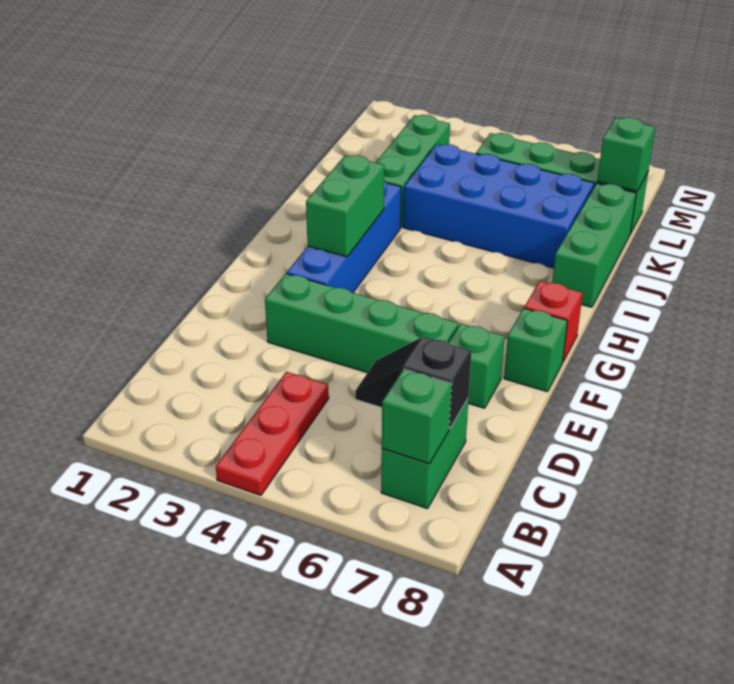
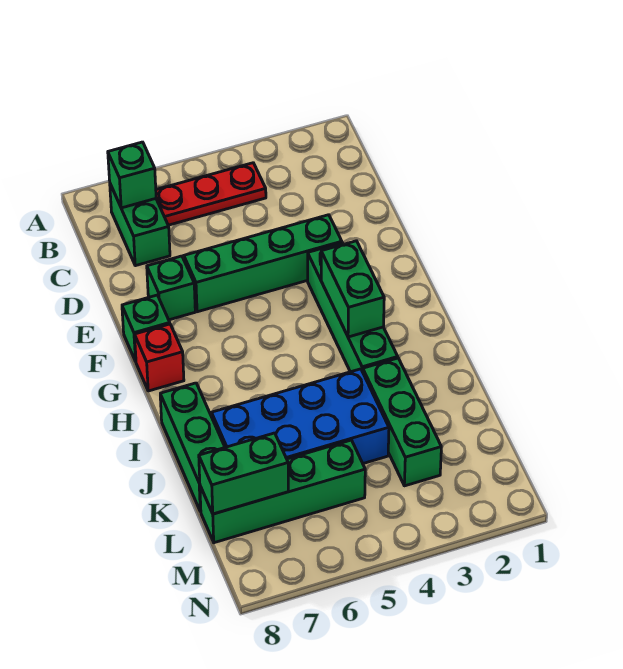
red 1x3 plate [216,372,329,495] -> red 1x3 plate turned to [156,163,266,225]
black 1x2 slope [355,336,472,429] -> none
blue 1x4 brick [287,180,401,292] -> green 1x4 brick [308,243,398,372]
green 1x1 brick [597,117,655,191] -> green 1x2 brick [199,433,288,514]

